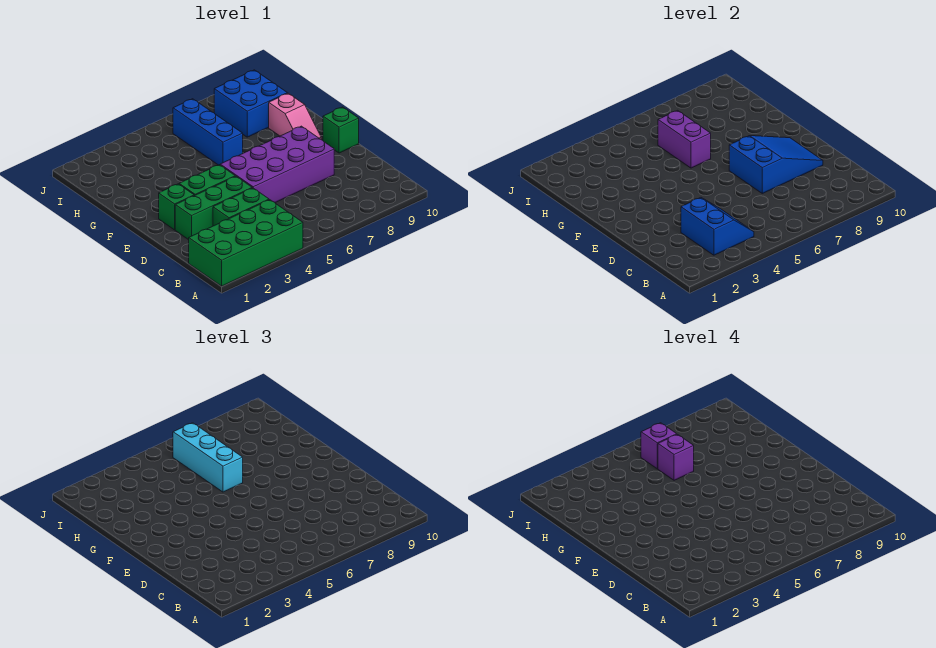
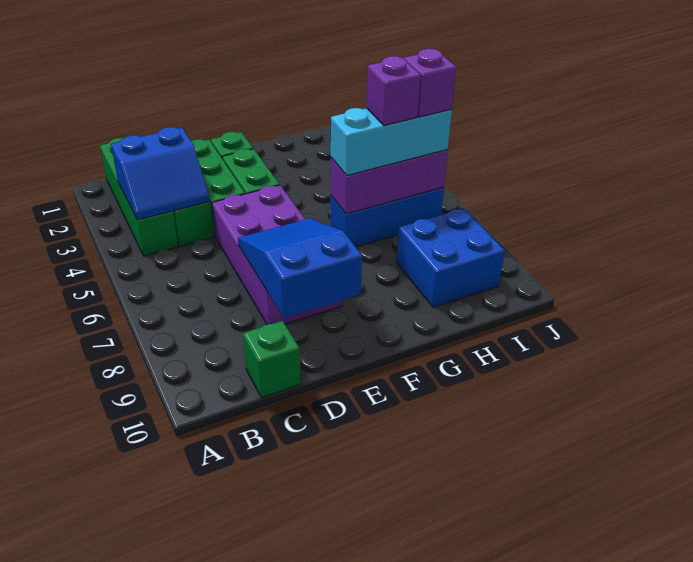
green 2x4 brick [189,200,303,286] -> green 1x4 brick [100,138,178,256]
blue 2x3 slope [729,136,823,193] -> blue 2x3 slope turned to [238,218,362,318]
green 1x1 brick [323,107,359,153] -> green 1x1 brick moved to [243,321,300,398]
pink 1x2 slope [269,93,321,139] -> none
purple 1x2 brick [658,110,711,168] -> purple 1x3 brick [330,150,448,214]

